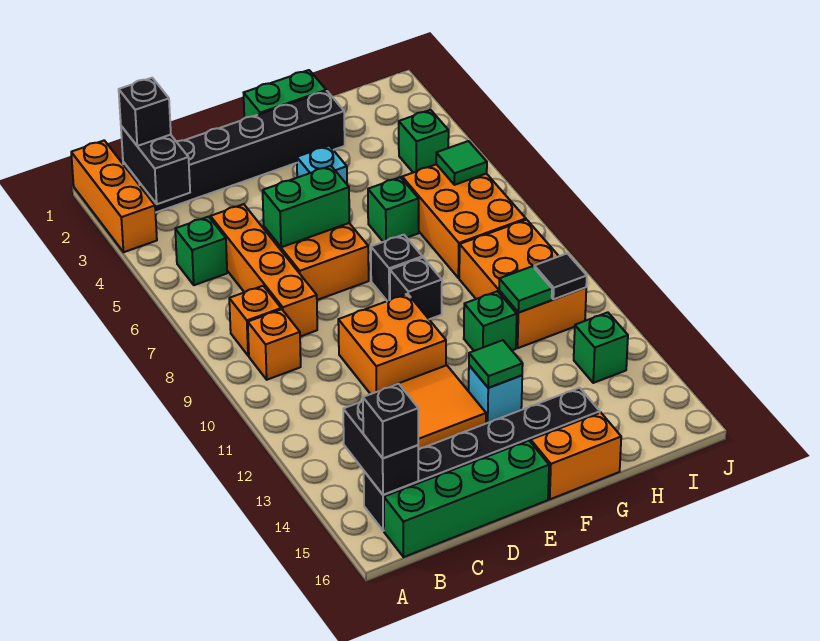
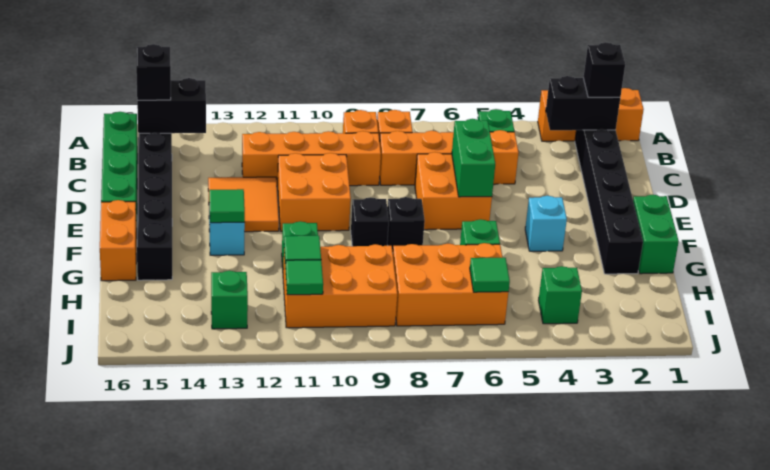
none -> orange 1x4 brick [242,131,381,186]
black 1x1 tile [534,254,587,299] -> green 1x1 tile [286,260,323,295]

